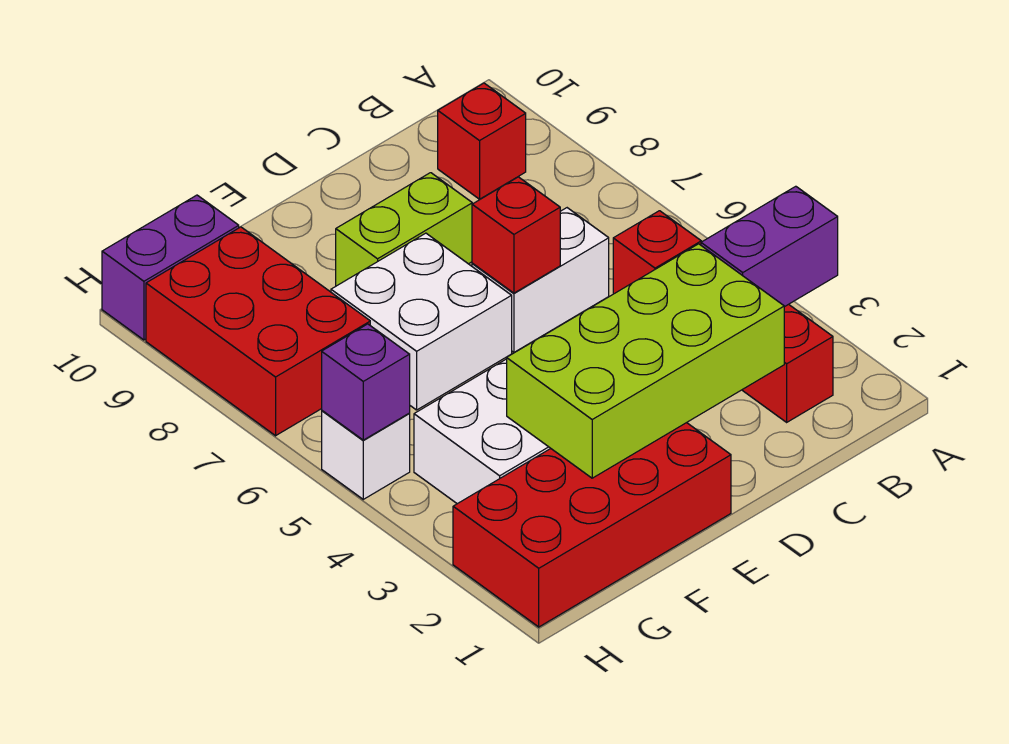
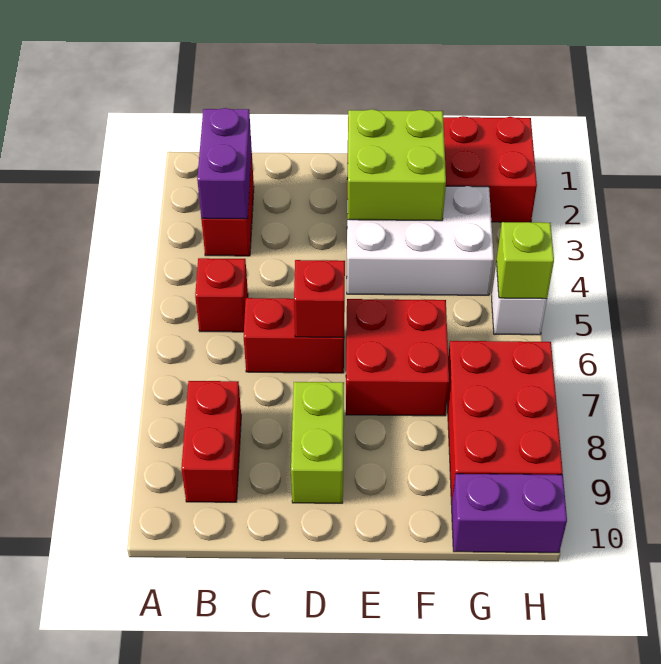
purple 1x2 brick [701,186,838,307] -> purple 1x2 brick turned to [197,108,252,219]
red 1x1 brick [438,83,526,199] -> red 1x2 brick [181,381,241,502]
lime 2x4 brick [507,244,784,478] -> lime 2x2 brick [347,109,446,221]
white 1x2 brick [472,208,609,352] -> red 1x2 brick [244,298,344,373]
lime 1x2 brick [336,173,472,286] -> lime 1x2 brick turned to [291,382,344,503]
white 2x2 brick [331,233,512,410] -> red 2x2 brick [346,299,449,416]
purple 1x1 brick [322,324,410,440] -> lime 1x1 brick [496,222,554,299]

